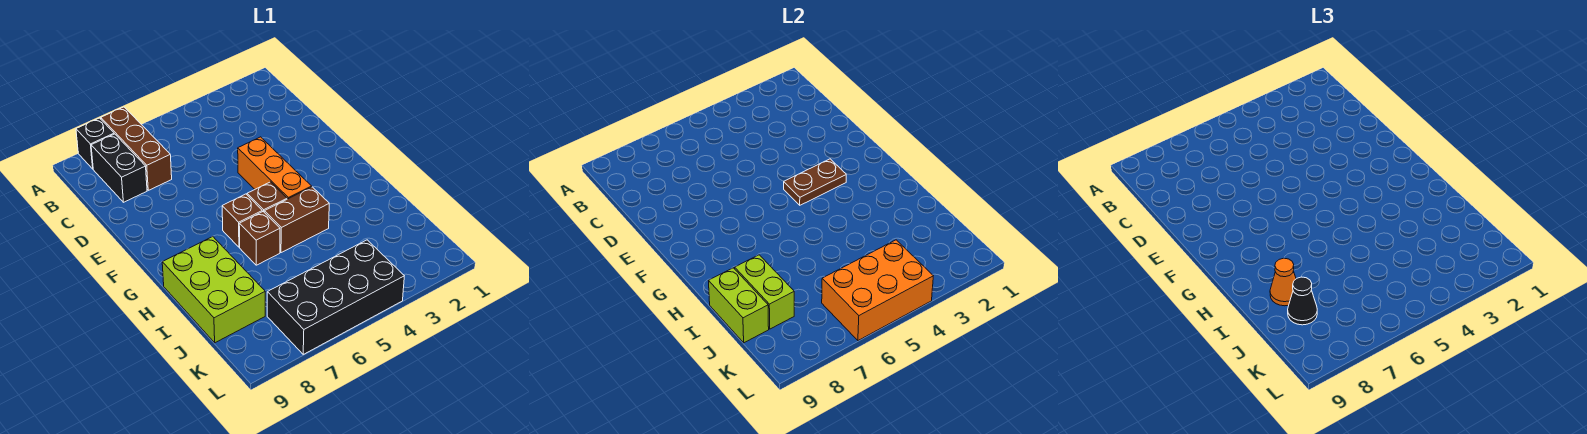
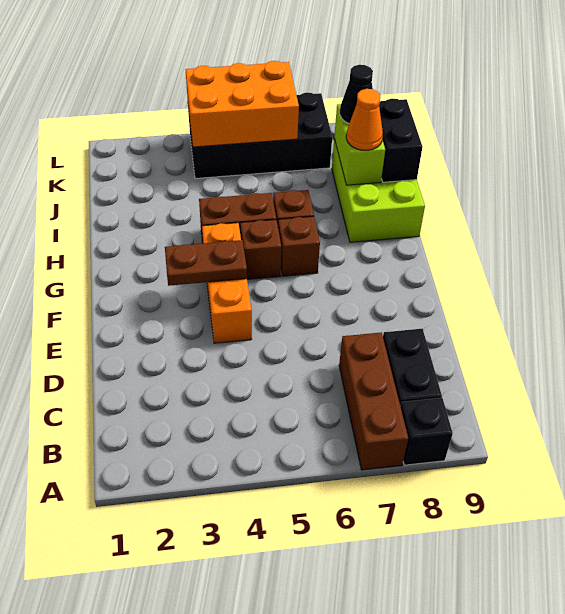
lime 1x2 brick [709,268,769,343] -> black 1x2 brick [379,99,422,182]

